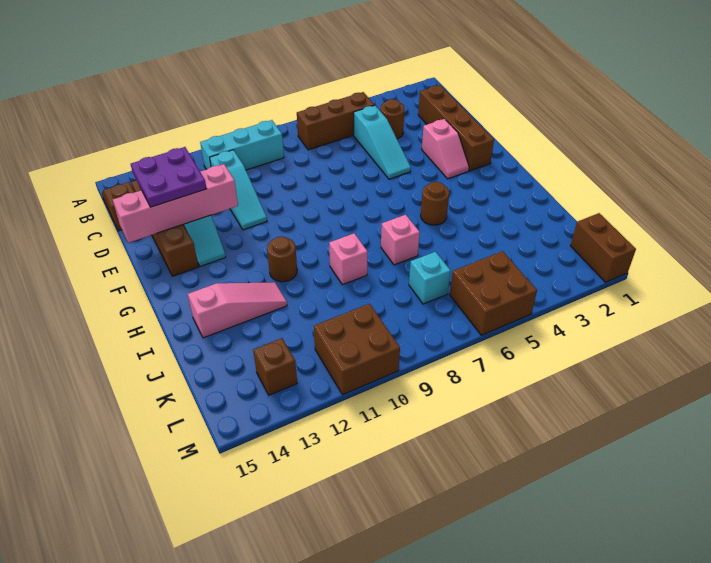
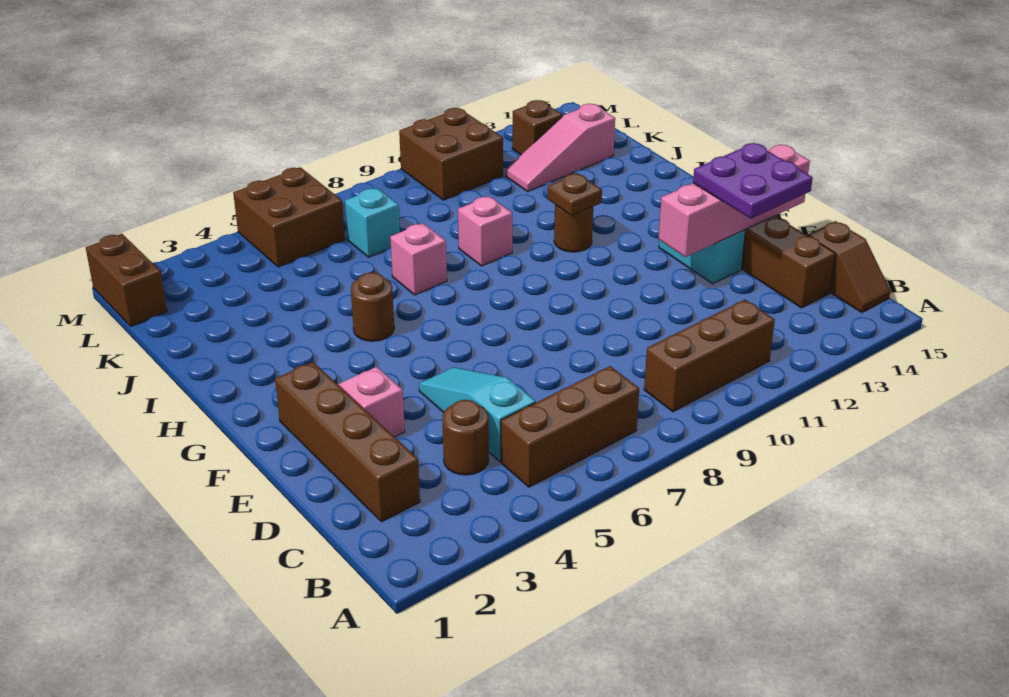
cyan 1x3 brick [200,120,284,170] -> brown 1x3 brick [644,300,775,412]
cyan 1x3 slope [210,150,267,230] -> none
none -> brown 1x1 plate [547,173,602,216]
pink 1x3 slope [188,282,287,338] -> pink 1x3 slope moved to [506,104,615,191]

